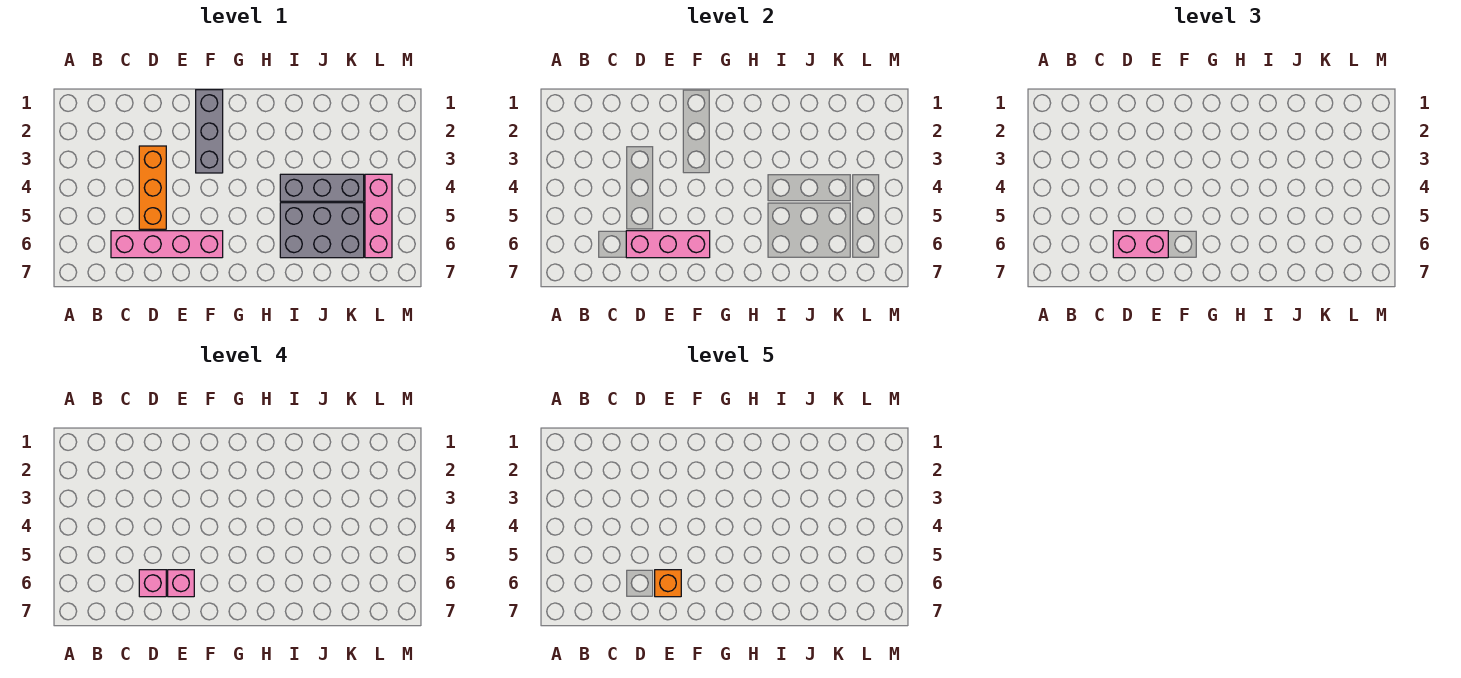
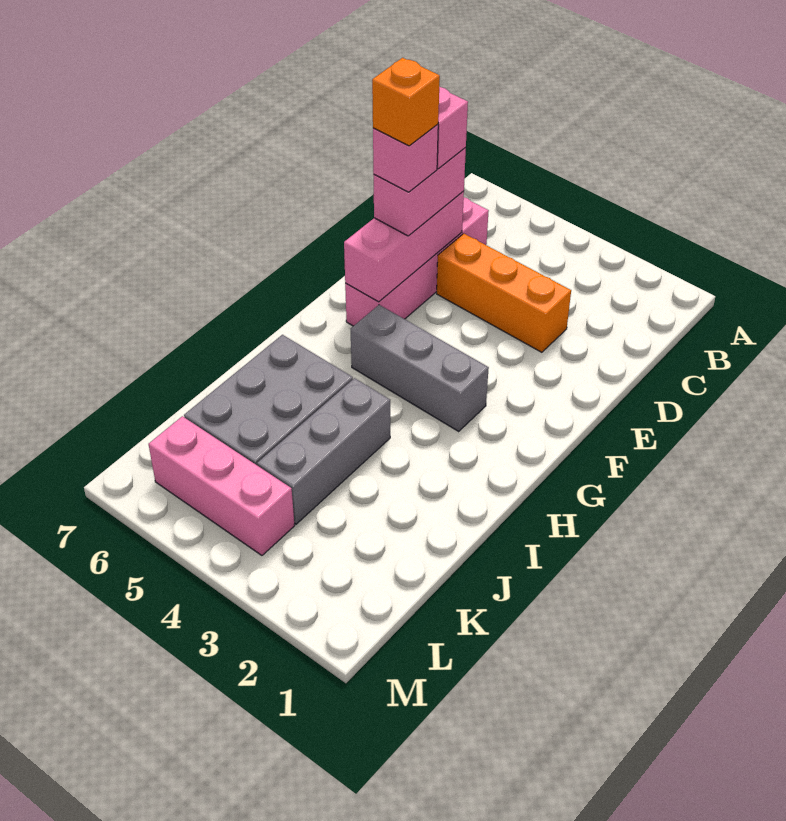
grey 1x3 brick [196,90,223,173] -> grey 1x3 brick moved to [350,305,489,431]

